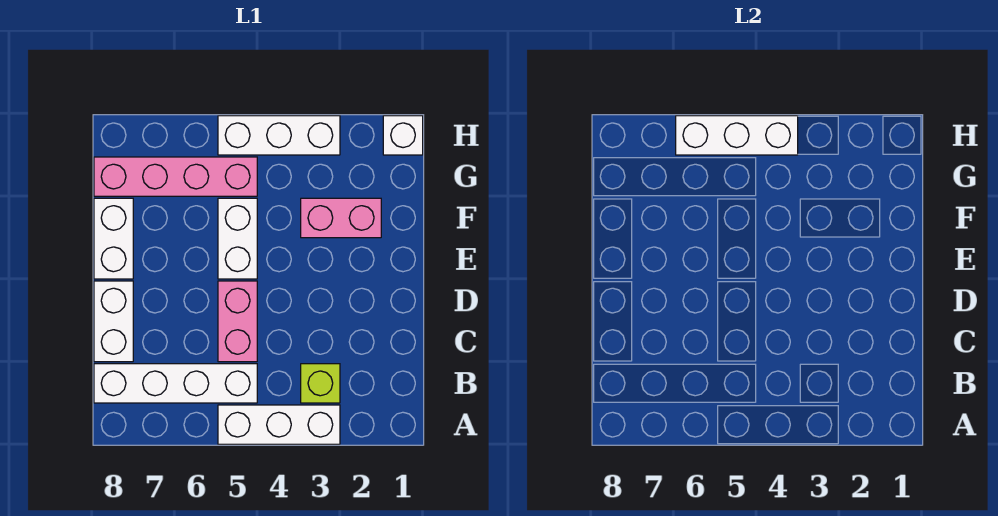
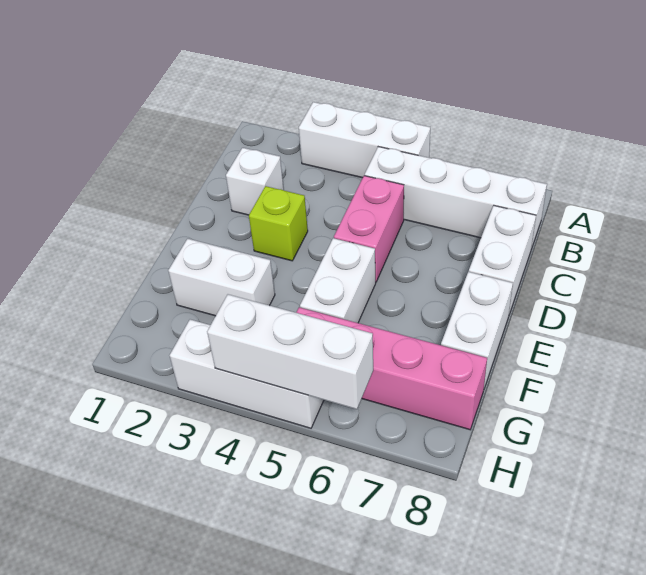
lime 1x1 brick [301,364,340,403] -> lime 1x1 brick moved to [249,186,308,261]
pink 1x2 brick [301,198,381,238] -> white 1x2 brick [168,239,275,316]
white 1x1 brick [383,116,423,155] -> white 1x1 brick moved to [226,148,284,215]

